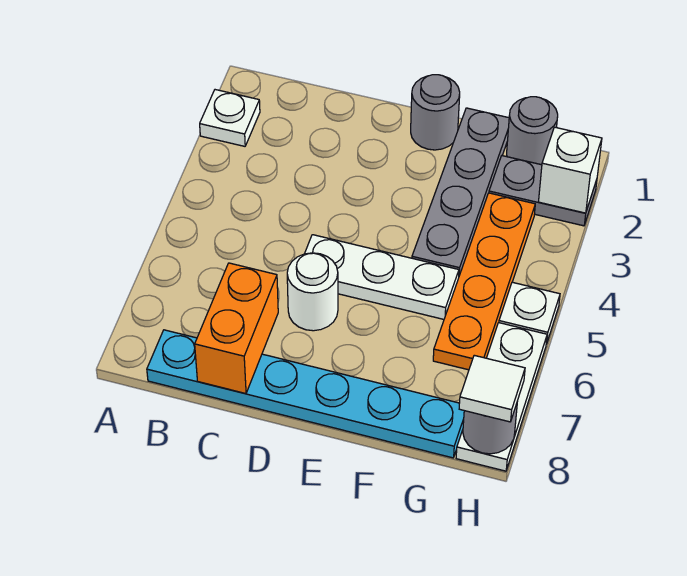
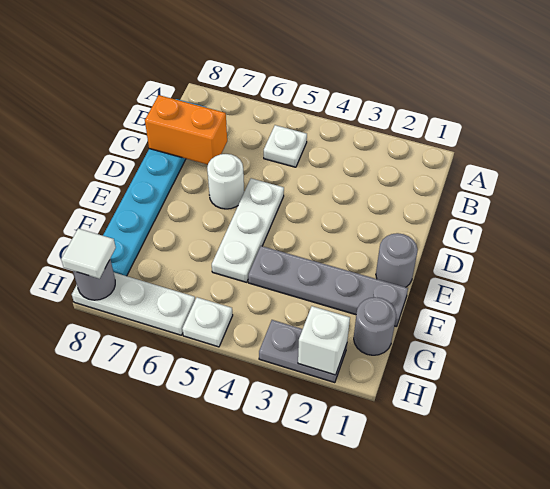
white 1x1 plate [200,90,260,146] -> white 1x1 plate moved to [264,125,307,167]
grey 1x2 plate [489,156,597,226] -> grey 1x2 plate turned to [259,320,347,383]
orange 1x4 plate [433,193,535,370] -> none

